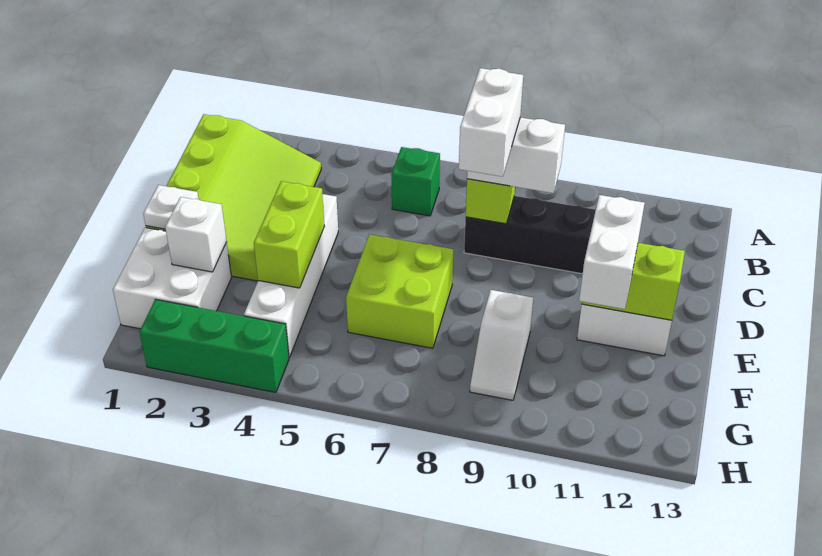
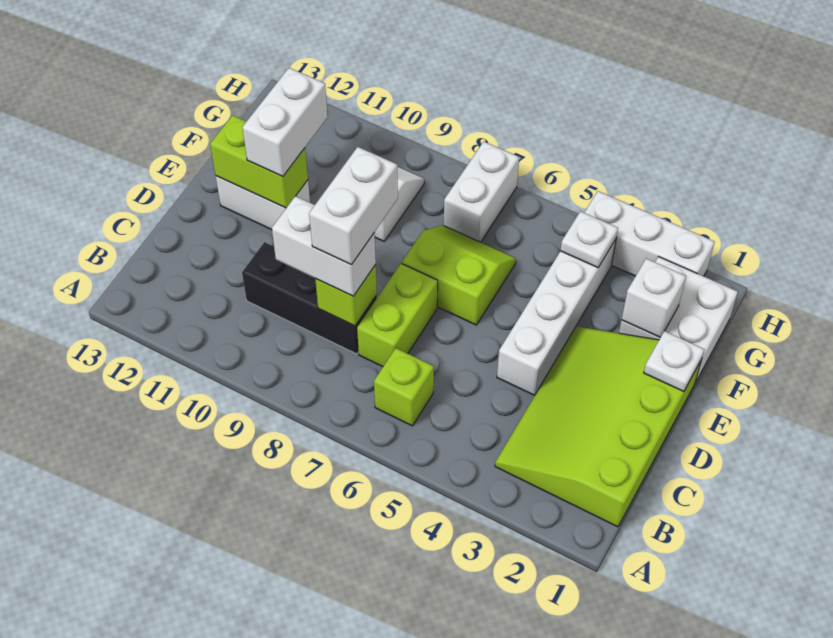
green 1x1 brick [391,147,440,216] -> lime 1x1 brick [374,348,434,426]
lime 1x2 brick [254,181,324,288] -> lime 1x2 brick moved to [357,263,438,367]
lime 2x2 brick [346,234,453,348] -> lime 2x2 slope [402,225,516,325]
none -> white 1x1 plate [560,211,618,268]
none -> white 1x2 brick [444,142,519,242]
green 1x3 brick [139,299,289,392] -> white 1x3 brick [584,191,714,276]

